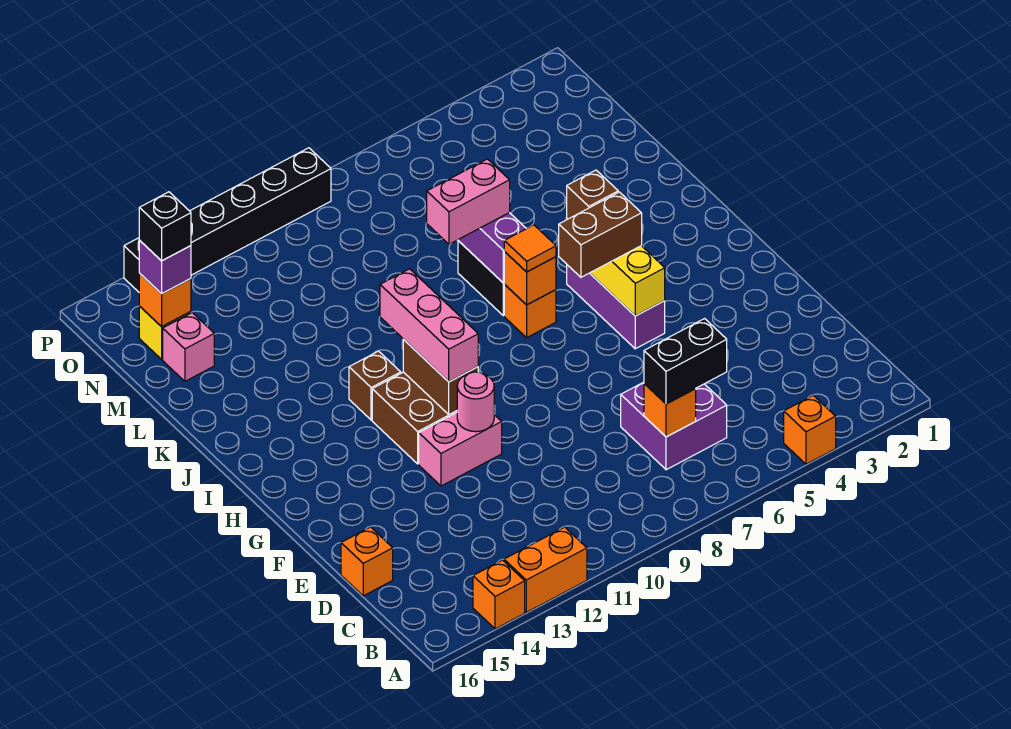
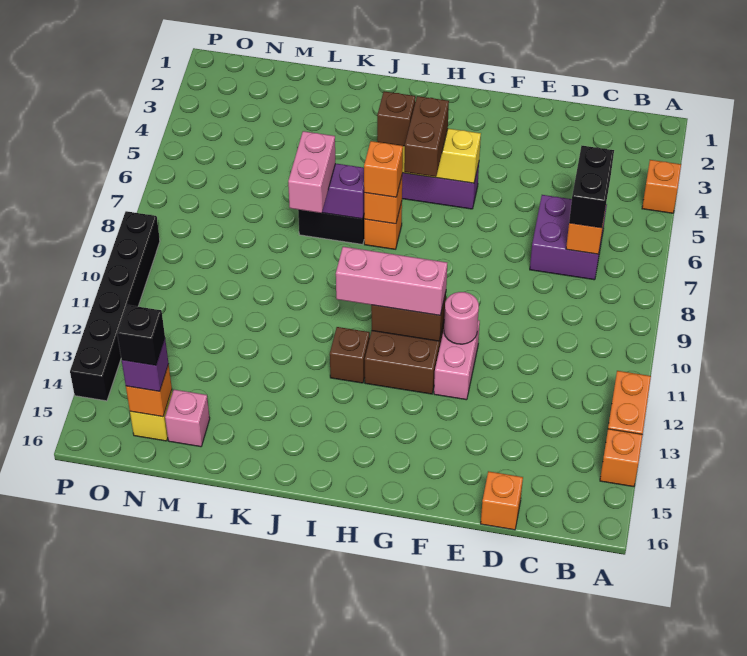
orange 1x1 tile [504,225,556,272] -> orange 1x1 brick [364,141,403,197]

